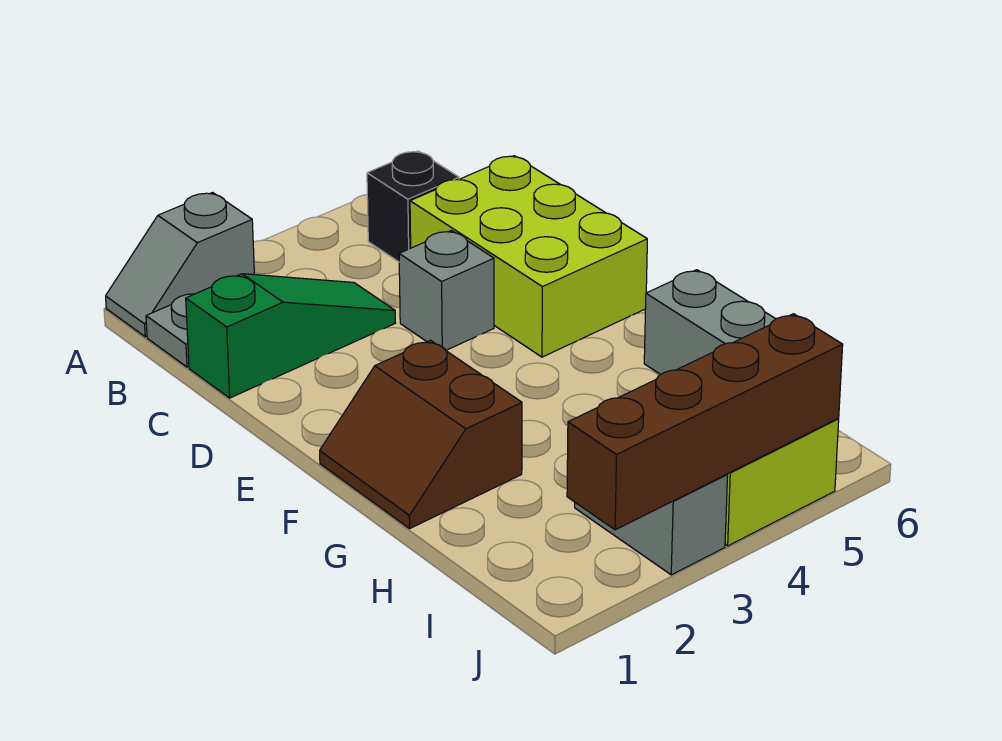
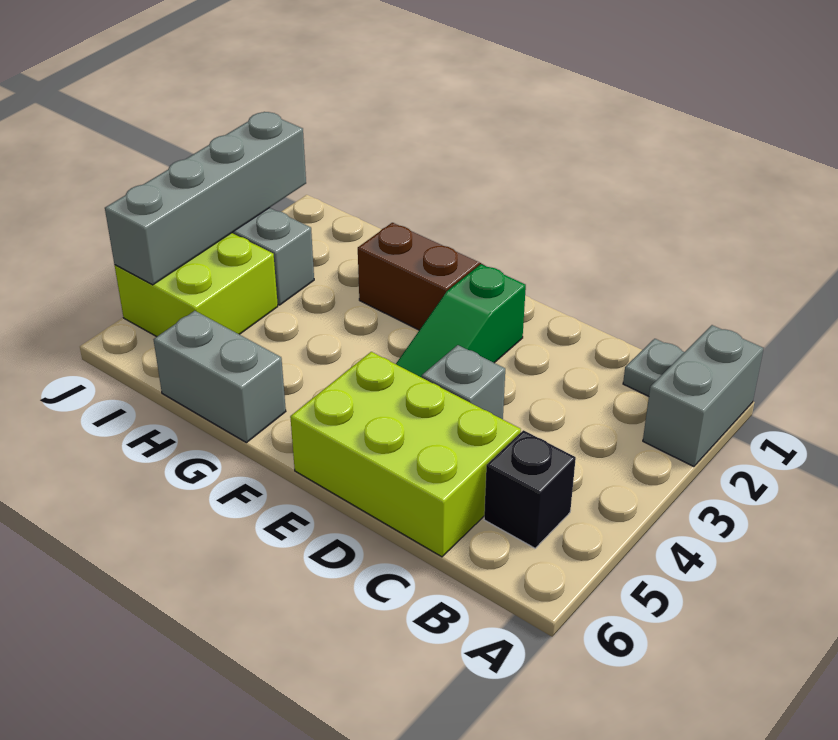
grey 1x2 slope [106,193,254,337] -> grey 1x2 brick [643,325,764,467]
green 1x3 slope [186,274,395,398] -> green 1x3 slope moved to [396,264,526,377]
brown 1x4 brick [567,314,843,530] -> grey 1x4 brick [105,112,306,285]

